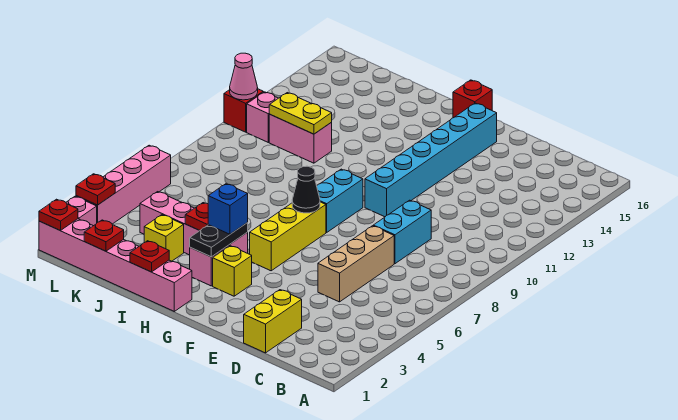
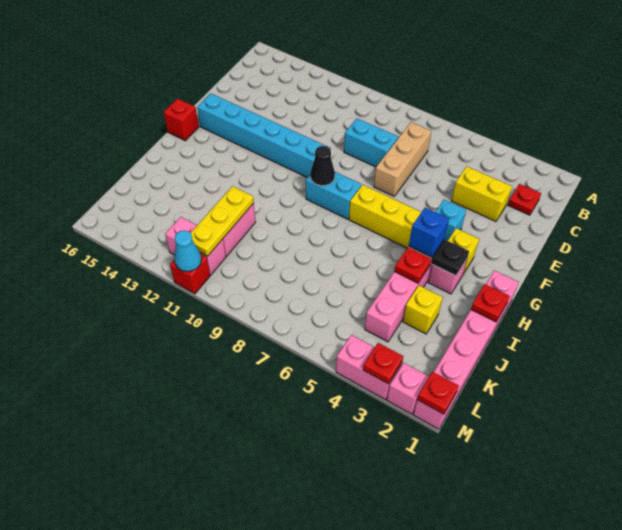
yellow 1x2 brick [244,290,302,353] -> yellow 1x2 brick moved to [451,166,512,221]
tan 1x3 brick [318,226,394,302] -> tan 1x3 brick turned to [374,122,431,196]
none -> cyan 1x1 brick [436,200,466,241]
black 1x1 cone [292,166,320,213] -> black 1x1 cone moved to [310,146,335,186]
yellow 1x2 plate [269,93,332,134] -> yellow 1x3 plate [191,186,254,256]
red 1x1 plate [84,220,124,251] -> red 1x1 plate moved to [508,184,541,215]
pink 1x1 brick [247,92,278,142] -> pink 1x2 brick [165,217,226,275]
pink 1x4 brick [76,145,171,224] -> pink 1x2 brick [336,335,402,400]
pink 1x1 cone [230,53,258,100] -> cyan 1x1 cone [174,230,202,271]

